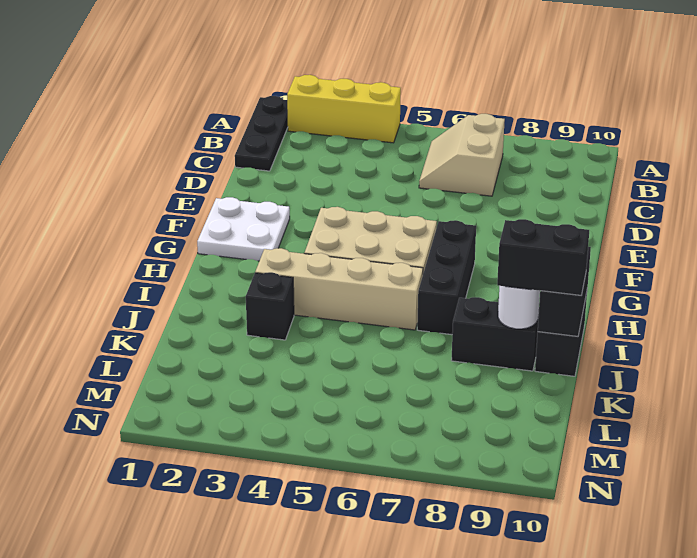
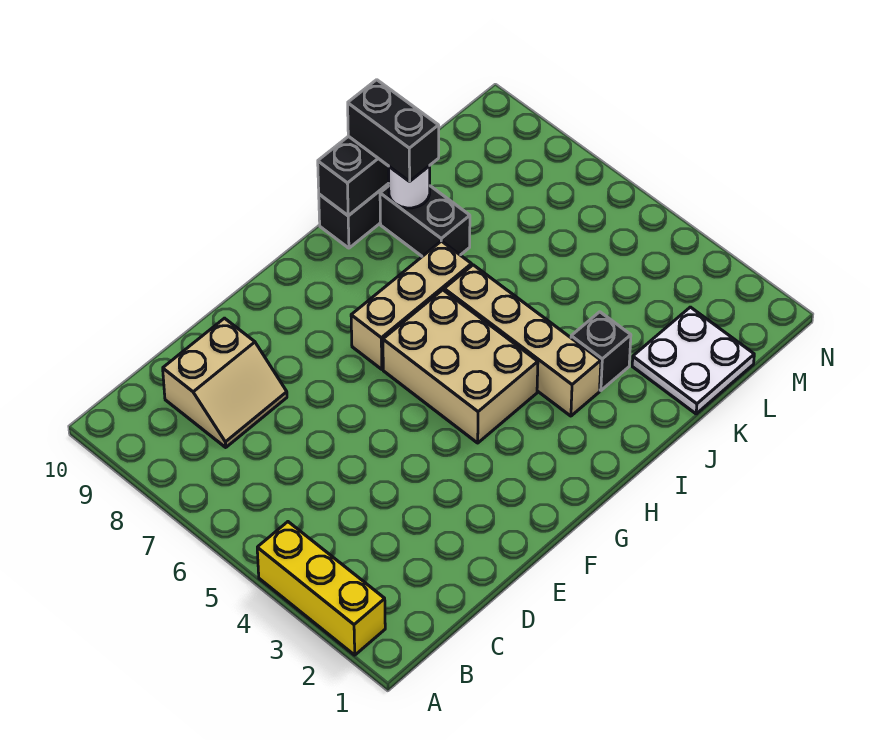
black 1x3 plate [235,96,288,171] -> none
tan 2x2 slope [419,114,505,196] -> tan 2x2 slope moved to [163,318,287,447]
white 2x2 plate [197,197,290,261] -> white 2x2 plate moved to [632,307,754,414]
black 1x3 brick [417,220,476,335] -> tan 1x3 brick [351,241,472,369]

